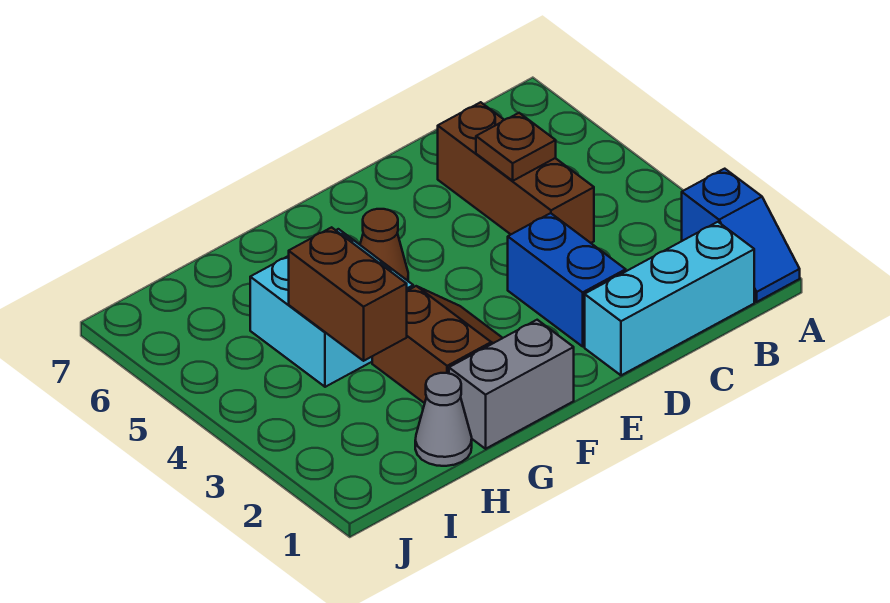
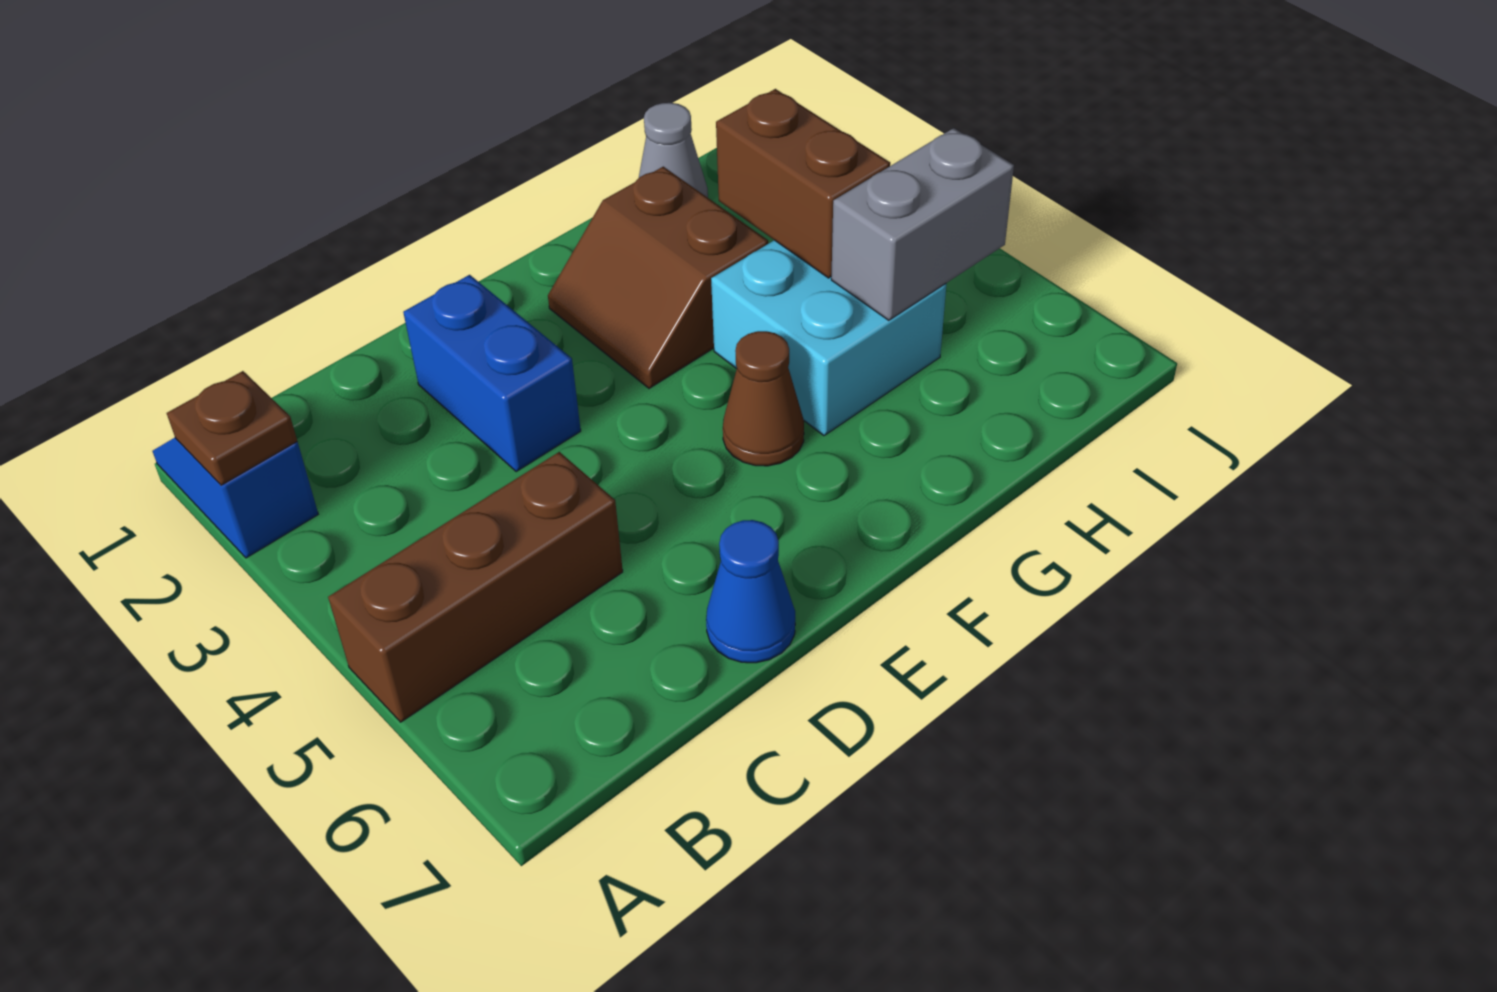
cyan 1x3 brick [585,222,754,375] -> none
brown 1x3 brick [438,102,594,243] -> brown 1x3 brick turned to [328,452,623,722]
brown 1x1 plate [476,113,556,181] -> brown 1x1 plate moved to [167,371,297,485]
none -> blue 1x1 cone [706,520,795,663]
grey 1x2 brick [449,320,574,449] -> grey 1x2 brick moved to [831,128,1014,320]

